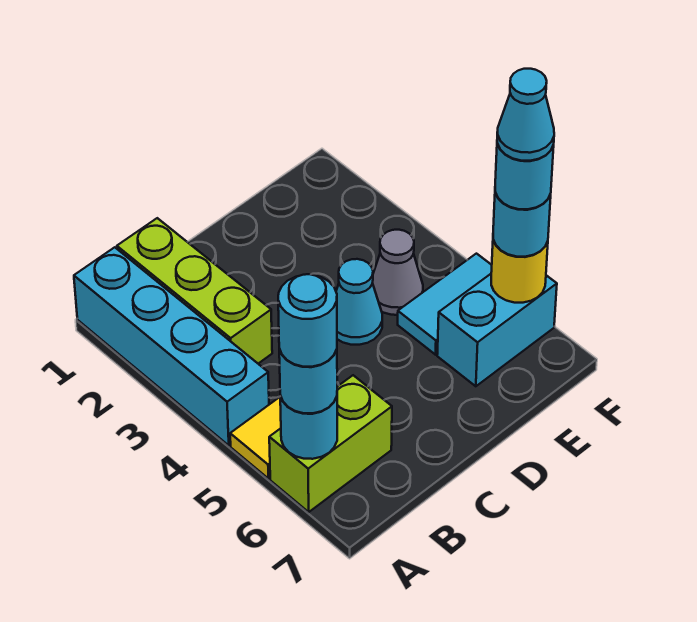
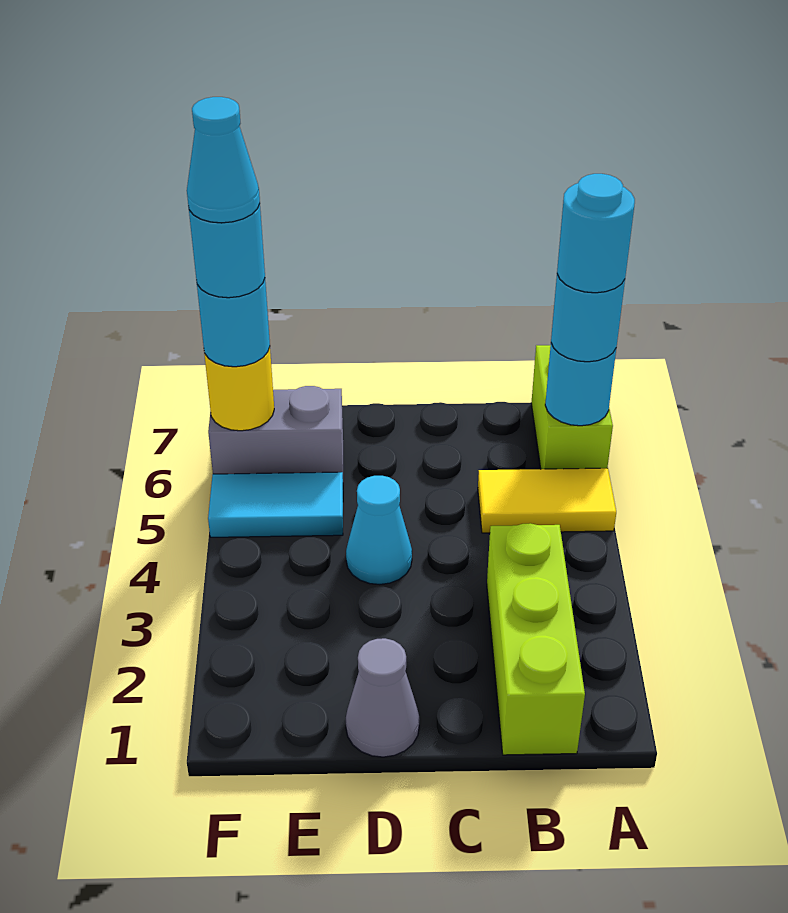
cyan 1x4 brick [74,247,269,445] -> none
lime 1x2 brick [269,375,392,512] -> lime 1x2 brick turned to [531,345,613,469]
grey 1x1 cone [373,230,423,315] -> grey 1x1 cone moved to [346,638,419,757]
cyan 1x2 brick [437,274,557,386] -> grey 1x2 brick [208,386,343,474]

